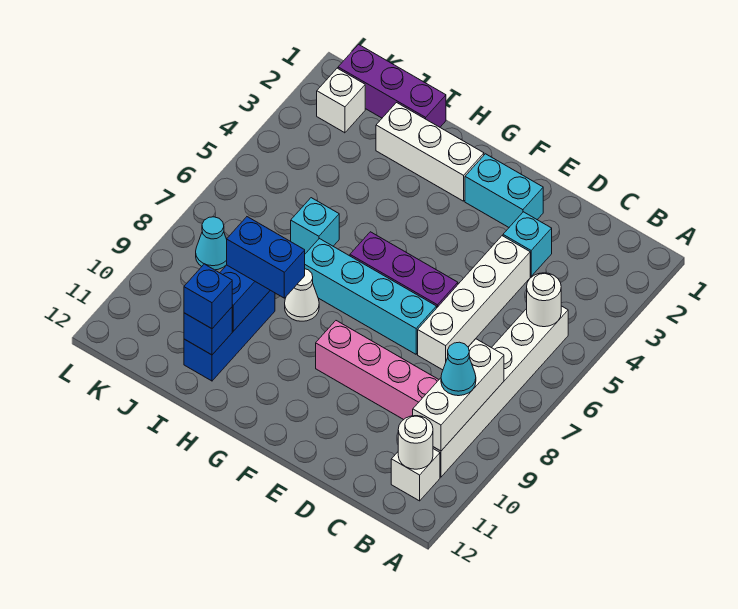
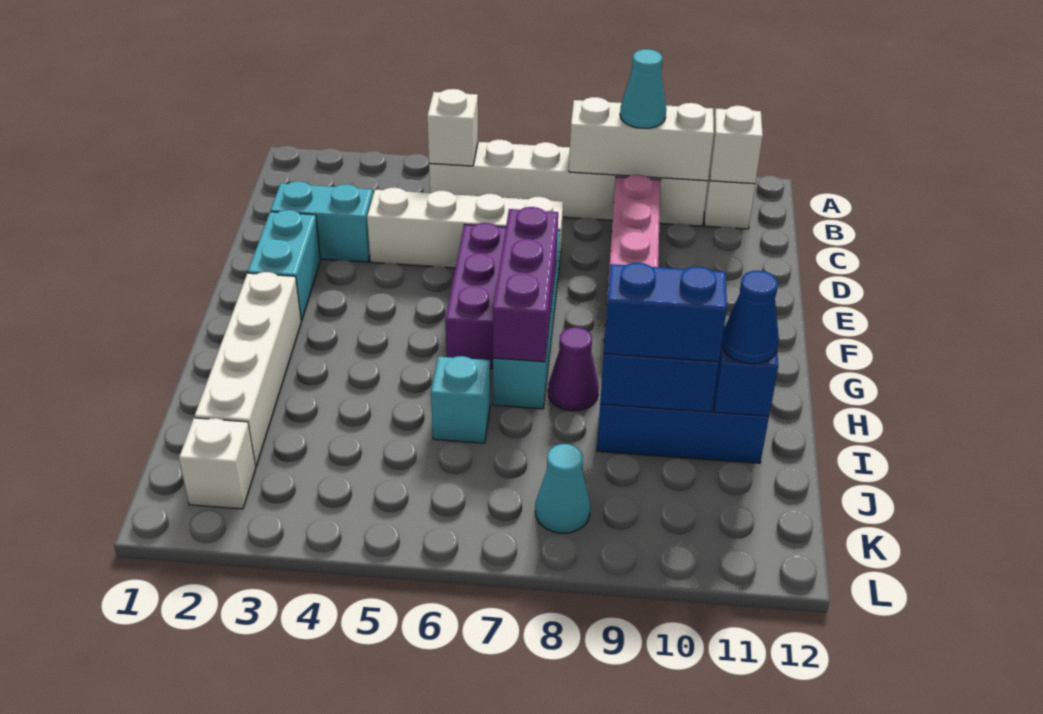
white 1x1 round brick [527,273,561,327] -> white 1x1 brick [427,89,478,166]
white 1x1 round brick [398,416,433,469] -> white 1x1 brick [710,106,763,184]
cyan 1x1 brick [503,212,552,276] -> cyan 1x2 brick [271,182,373,262]
white 1x3 brick [376,103,484,201] -> white 1x4 brick [194,272,301,467]
white 1x1 cone [285,269,319,321] -> purple 1x1 cone [548,327,599,411]
blue 1x2 brick [227,217,305,298] -> blue 1x2 brick turned to [604,263,727,362]
purple 1x3 brick [338,45,446,127] -> purple 1x3 brick moved to [493,207,558,362]
blue 1x1 brick [184,264,232,329] -> blue 1x1 cone [722,271,779,364]

